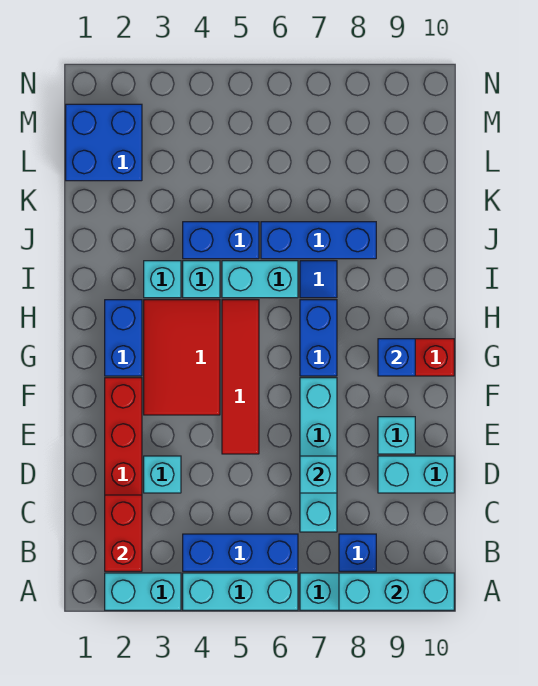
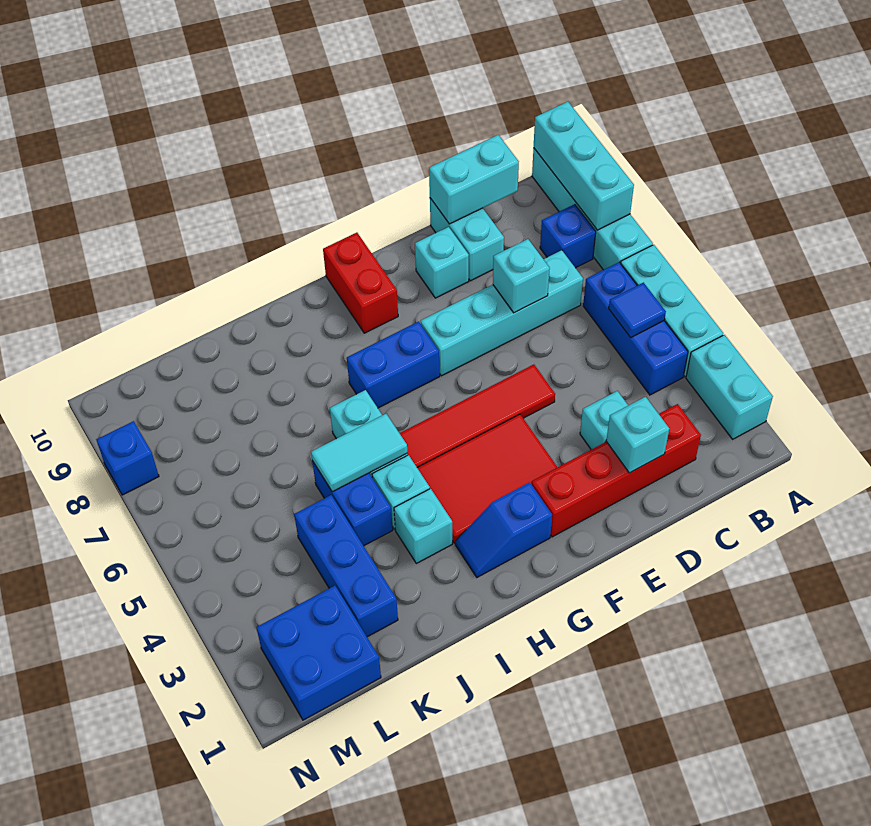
red 1x2 brick [105,495,142,571] -> none
none -> cyan 1x2 brick [429,135,519,224]
none -> cyan 1x1 brick [606,397,669,473]
blue 1x2 brick [105,300,142,376] -> blue 1x2 slope [455,482,552,577]
blue 1x1 brick [378,339,415,376] -> blue 1x1 brick moved to [96,421,159,495]
none -> cyan 1x2 tile [311,414,407,492]
blue 1x1 tile [300,261,337,298] -> blue 1x1 tile moved to [609,283,666,338]
blue 1x3 brick [261,222,376,259] -> blue 1x3 brick moved to [294,495,398,637]

